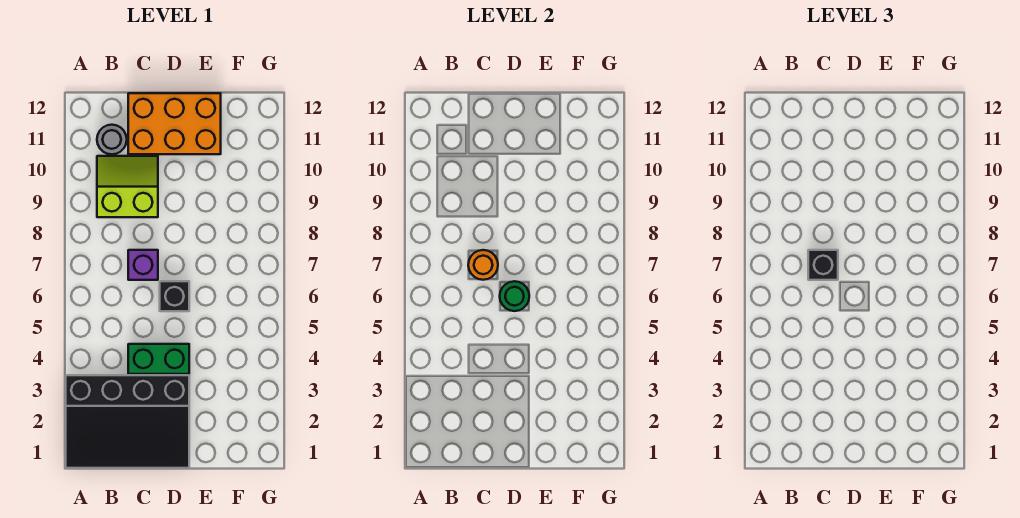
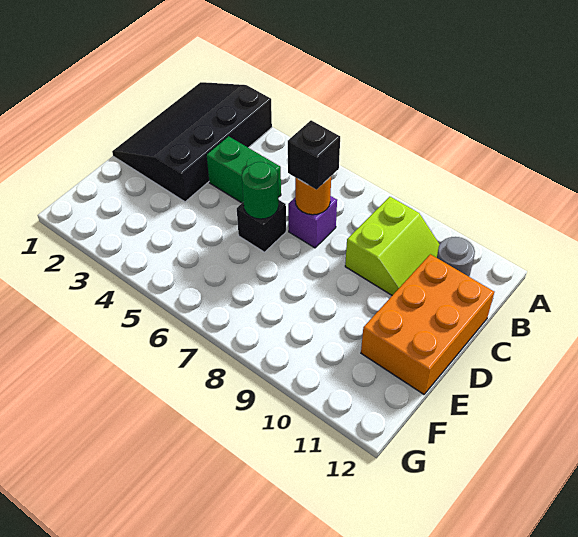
green 1x2 brick [128,344,189,374] -> green 1x2 brick turned to [207,136,281,203]

